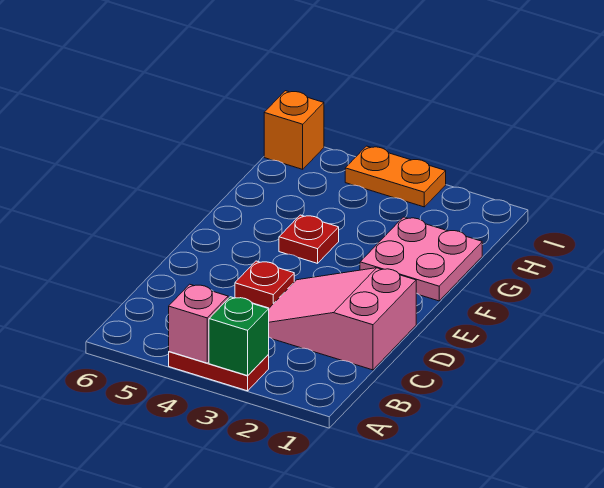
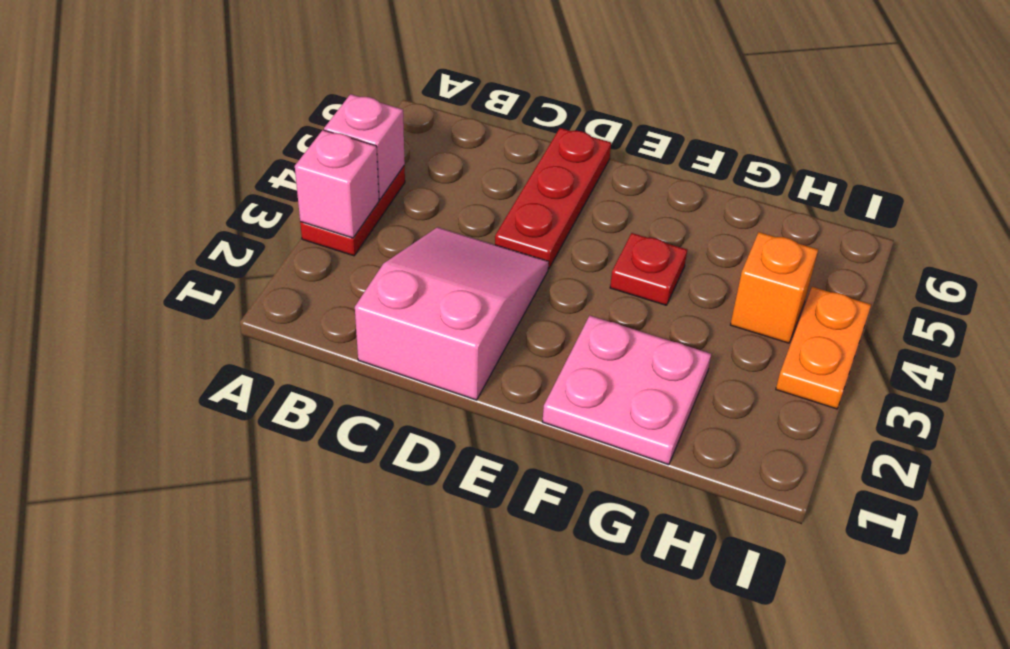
green 1x1 brick [209,297,269,376] -> pink 1x1 brick [295,130,379,238]
red 1x1 plate [235,261,294,308] -> red 1x3 plate [495,128,611,269]
orange 1x1 brick [264,91,324,169] -> orange 1x1 brick moved to [730,232,818,343]

